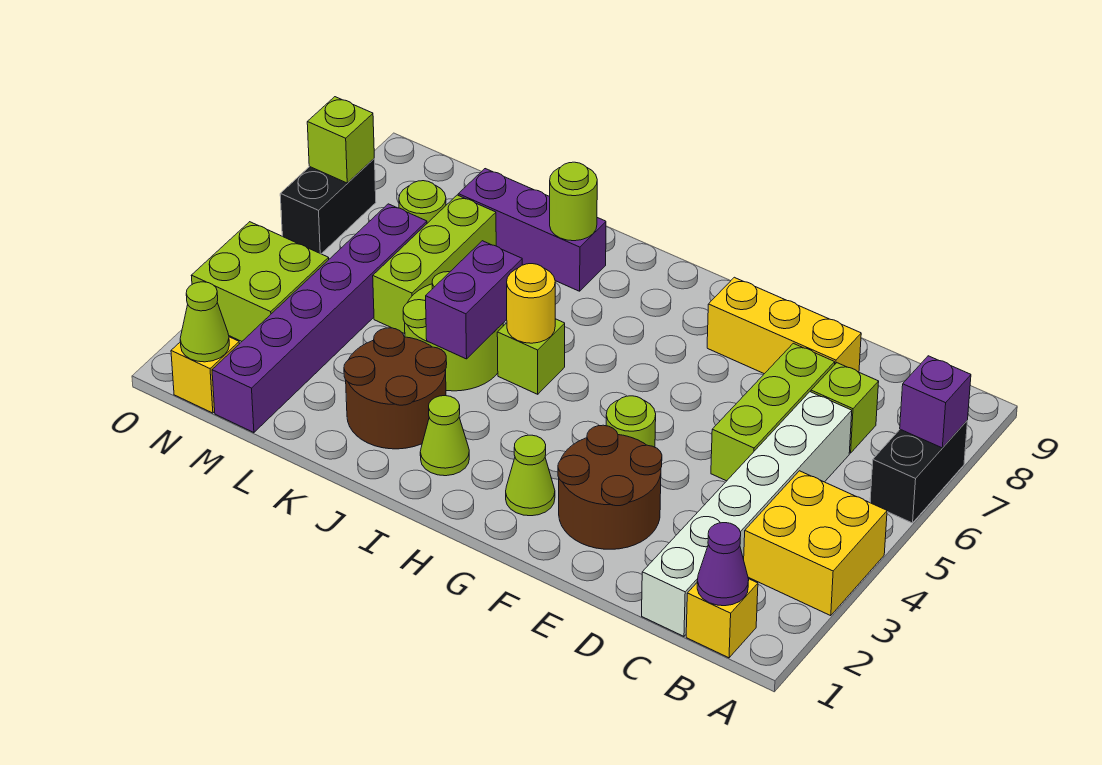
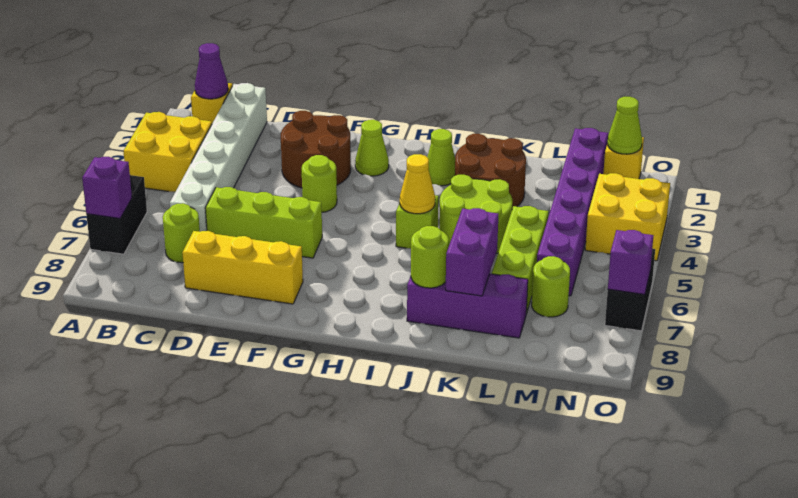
lime 1x1 brick [811,363,879,453] -> lime 1x1 round brick [163,203,200,263]
lime 1x3 brick [711,343,835,481] -> lime 1x3 brick turned to [205,187,322,258]
yellow 1x1 round brick [507,264,555,343] -> yellow 1x1 cone [400,154,435,214]
purple 1x2 brick [426,241,522,359] -> purple 1x2 brick moved to [446,208,498,296]
lime 2x2 brick [191,222,329,341] -> yellow 2x2 brick [585,173,670,261]
lime 1x1 brick [307,97,374,183] -> purple 1x1 brick [608,230,653,295]

